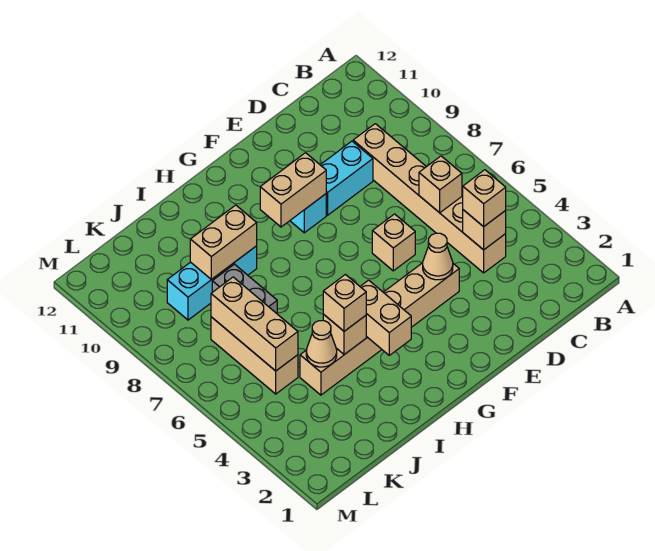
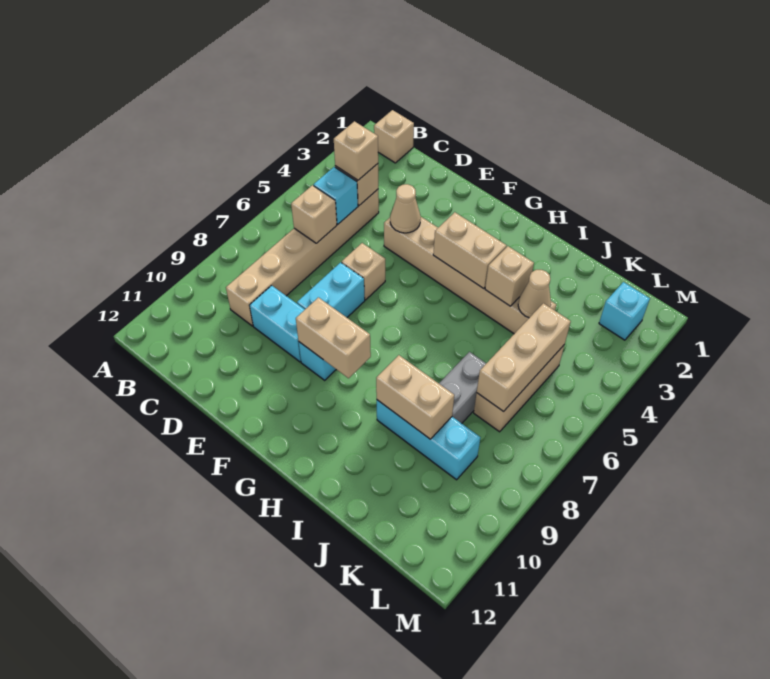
none -> cyan 1x1 brick [314,167,358,224]
none -> cyan 1x2 brick [297,262,365,317]
tan 1x2 brick [360,280,411,355] -> tan 1x2 brick turned to [433,212,507,289]
tan 1x1 brick [323,274,366,331] -> tan 1x1 brick moved to [374,110,414,163]
none -> cyan 1x1 brick [599,282,650,340]

